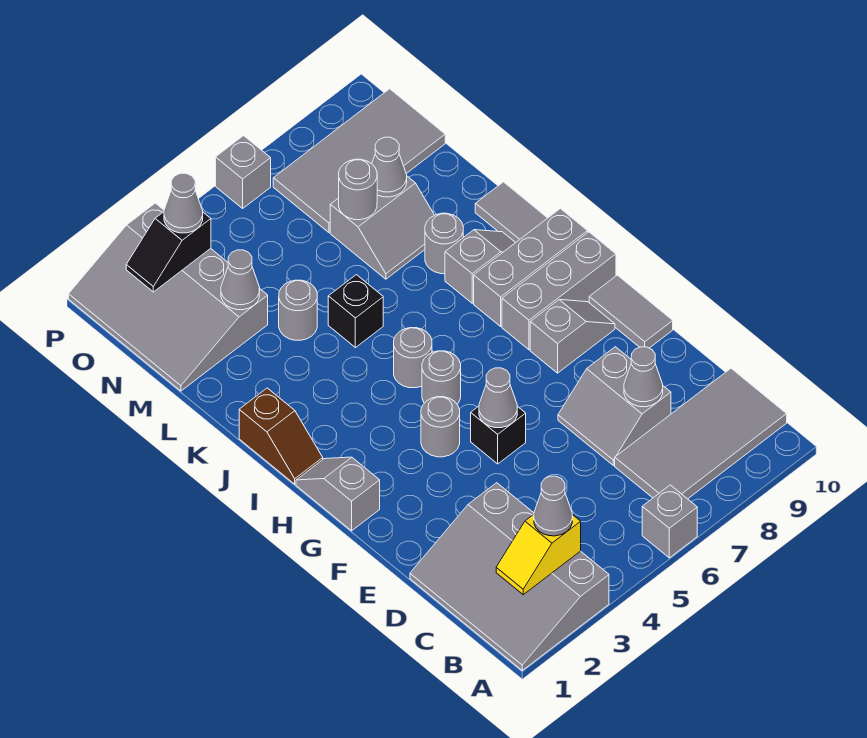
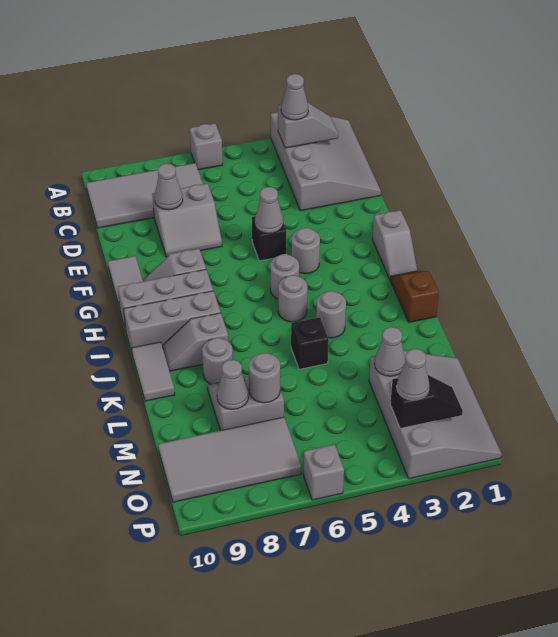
yellow 1x2 slope [496,515,581,595] -> grey 1x2 slope [278,103,338,148]
grey 2x2 slope [558,347,671,465] -> grey 2x2 slope turned to [152,184,222,257]
grey 1x1 round brick [279,280,317,340] -> grey 1x1 round brick moved to [316,291,346,338]

